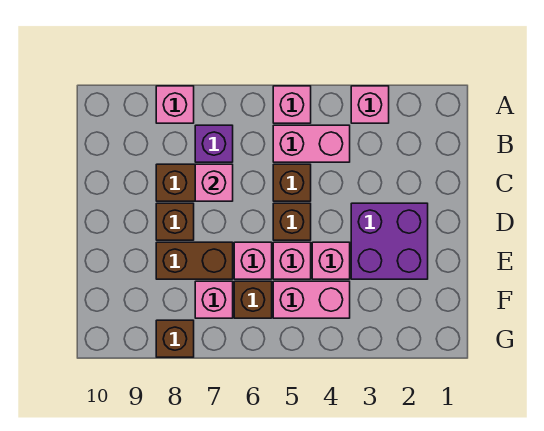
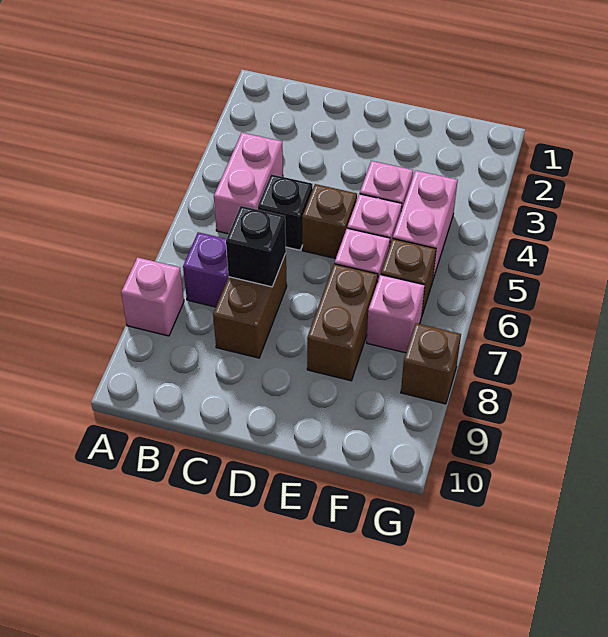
pink 1x1 brick [351,86,389,123] -> none
pink 1x1 brick [273,86,311,123] -> none
brown 1x1 brick [273,164,311,201] -> black 1x1 brick [258,174,313,250]
pink 1x1 brick [195,164,233,201] -> black 1x1 brick [226,206,286,287]
purple 2x2 brick [351,203,428,279] -> none
brown 1x1 brick [156,203,194,240] -> none

